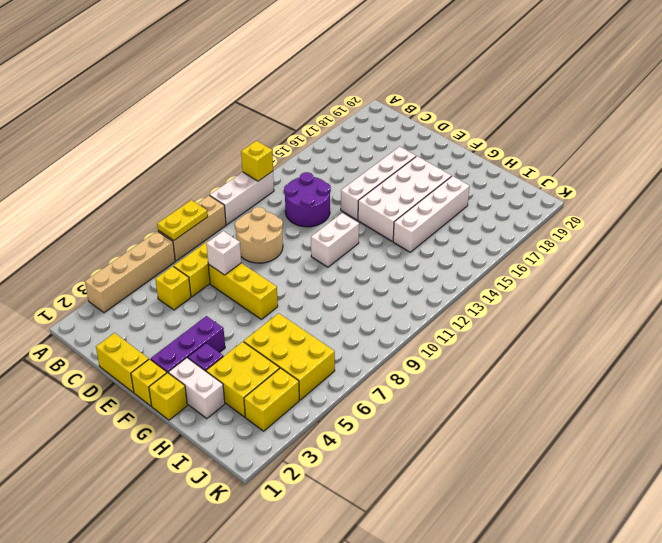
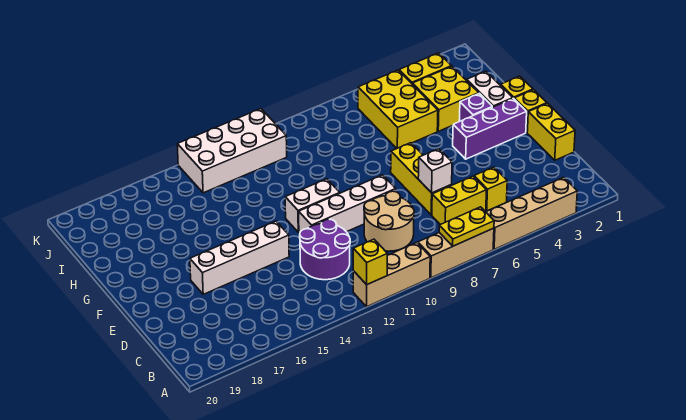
white 1x3 brick [210,171,274,225] -> tan 1x3 brick [353,243,430,307]
white 2x4 brick [358,156,451,241] -> white 2x4 brick moved to [177,109,287,193]
white 1x4 brick [393,176,470,252] -> white 1x4 brick moved to [299,175,396,234]

